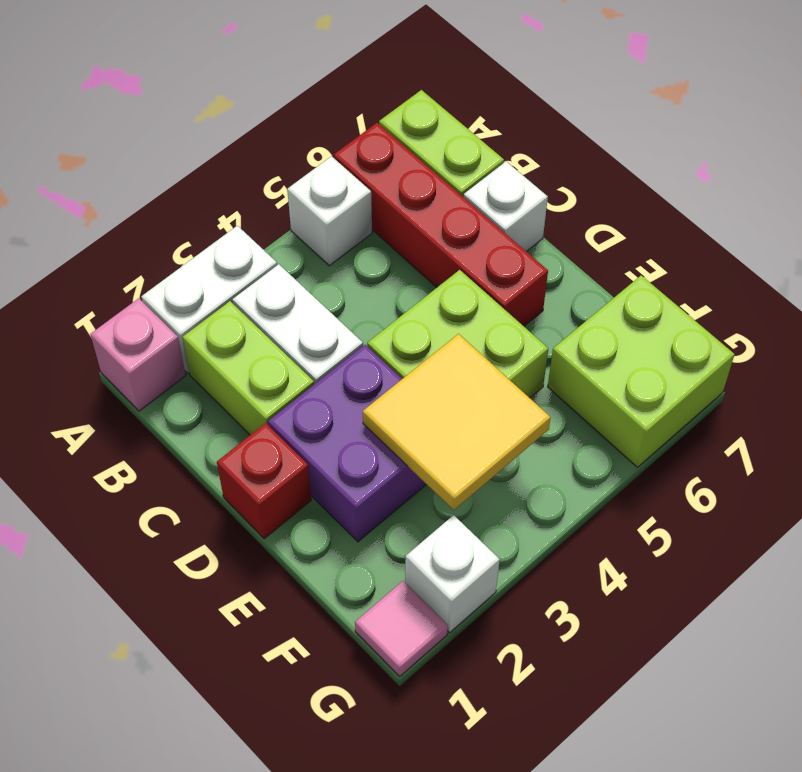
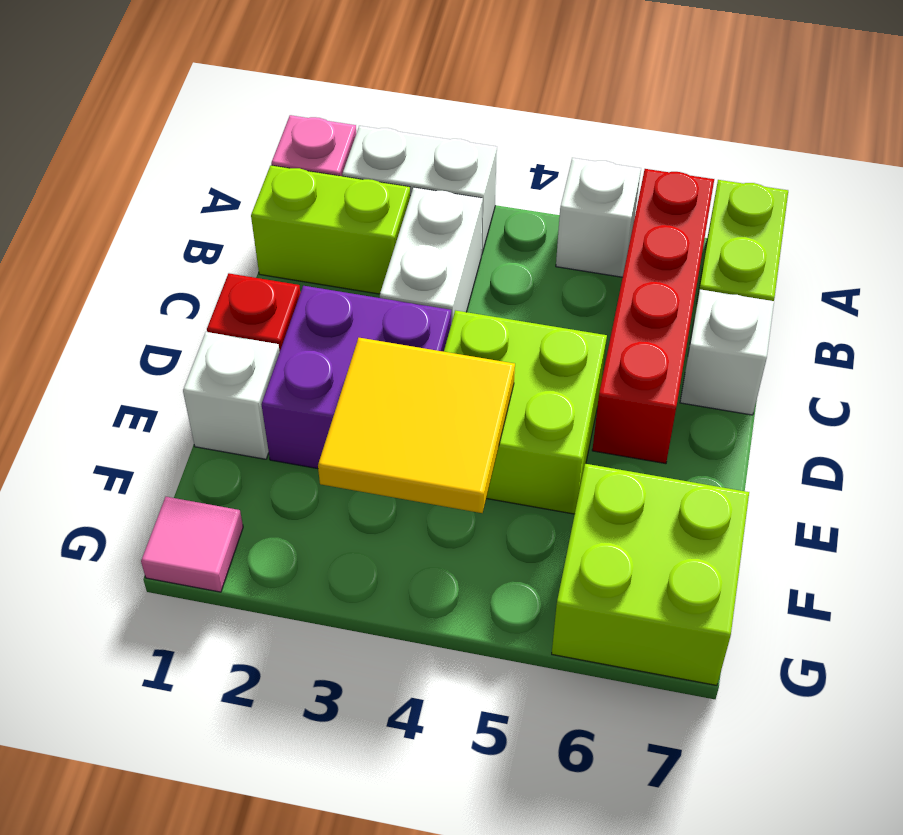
lime 1x2 brick [183,301,314,435] -> lime 1x2 brick turned to [251,165,410,294]
white 1x1 brick [405,515,500,633] -> white 1x1 brick moved to [183,332,280,459]

